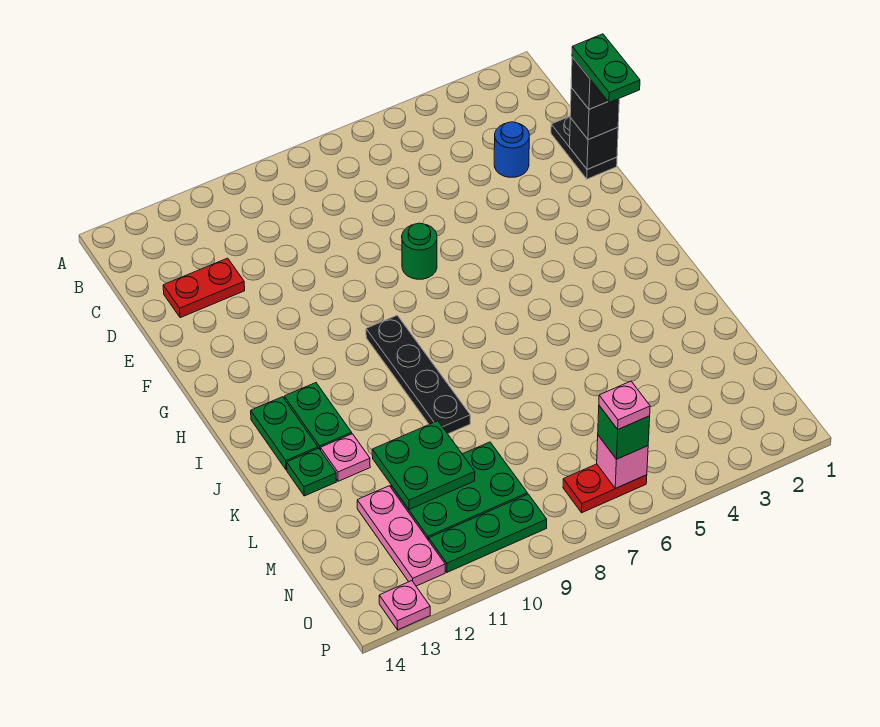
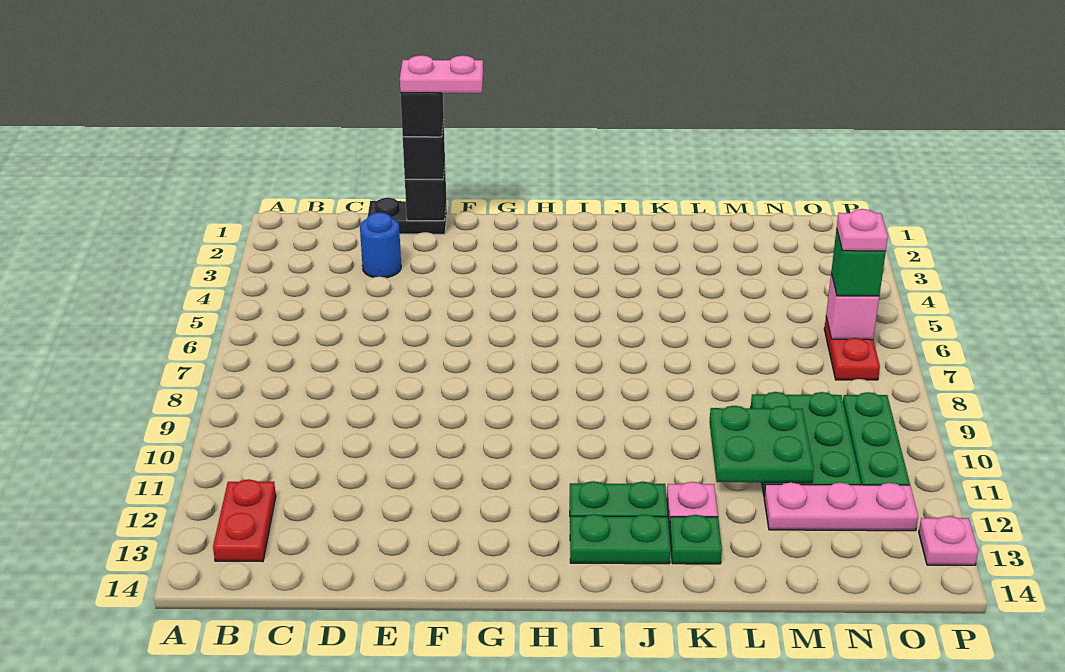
red 1x2 plate [163,258,245,318] -> red 1x2 plate moved to [213,479,276,562]
green 1x2 plate [572,34,640,102] -> pink 1x2 plate [400,55,483,93]
green 1x1 round brick [402,223,437,279] -> none
black 1x4 plate [366,315,470,434] -> none

